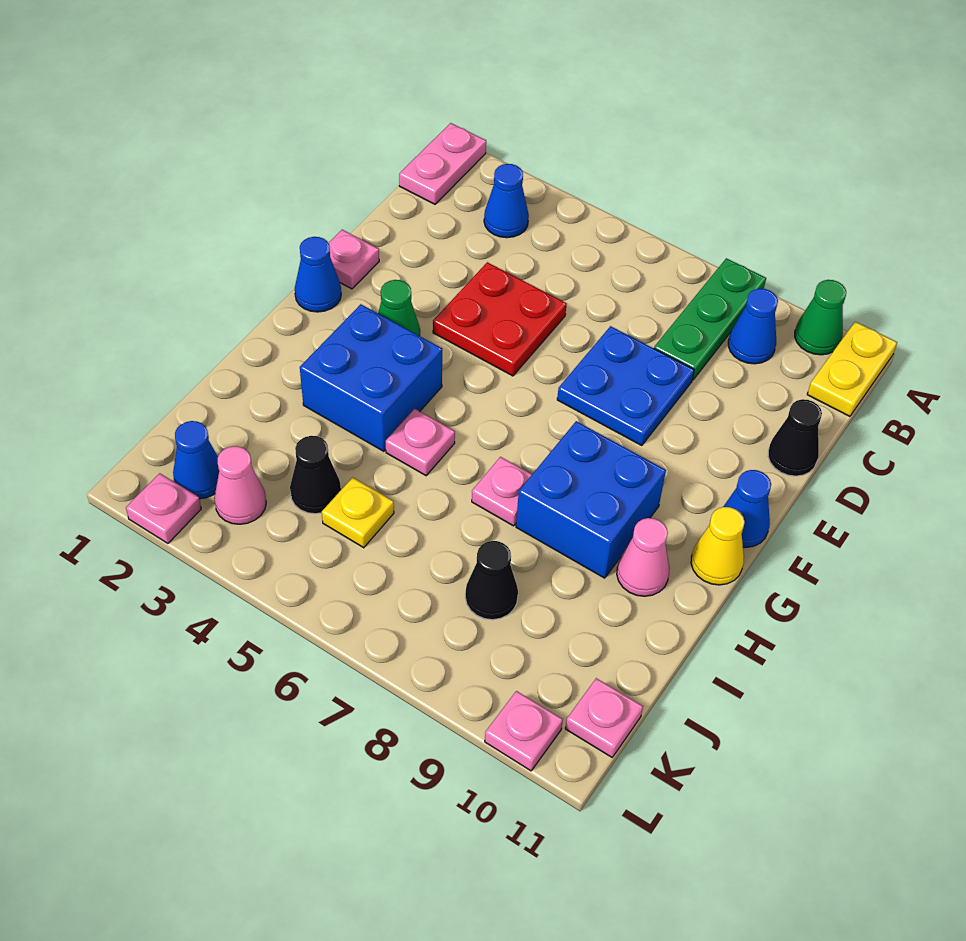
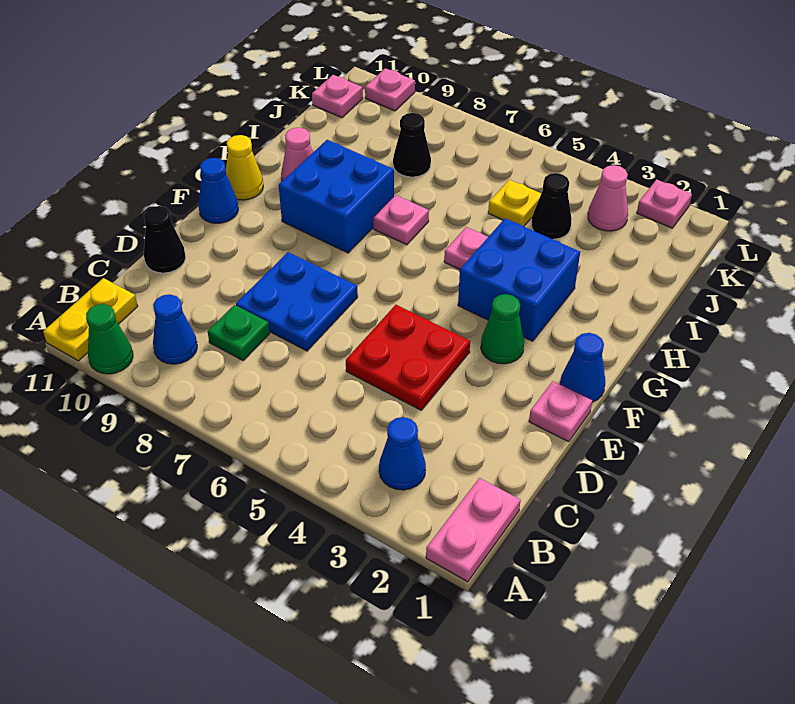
green 1x3 plate [654,258,766,380] -> green 1x1 plate [208,305,270,360]
blue 1x1 cone [173,421,219,499] -> none

